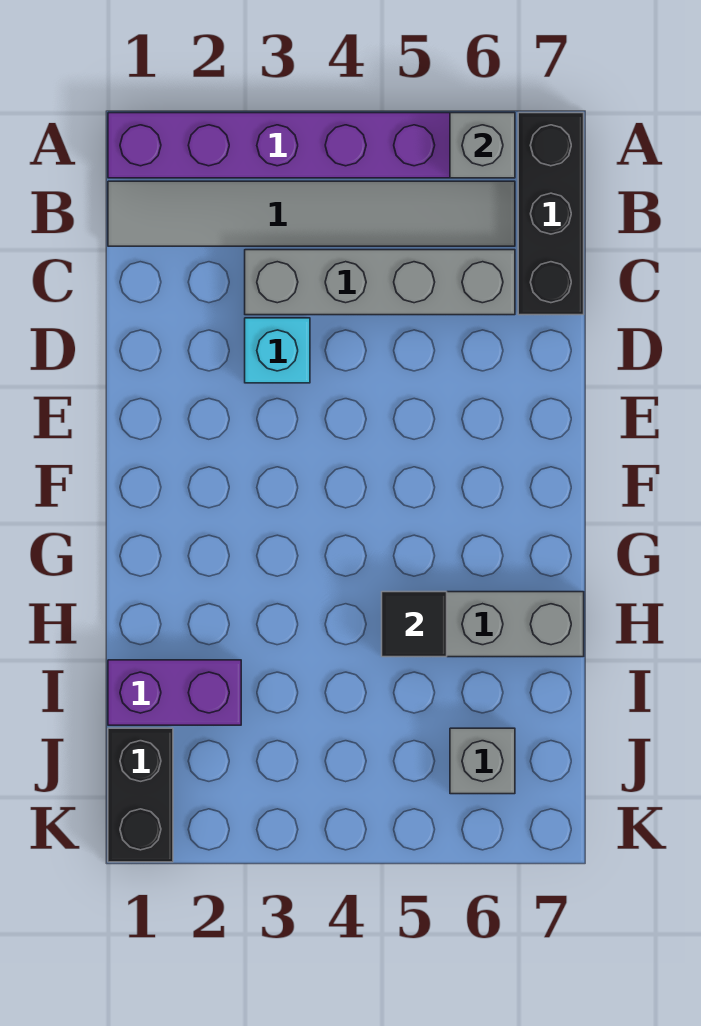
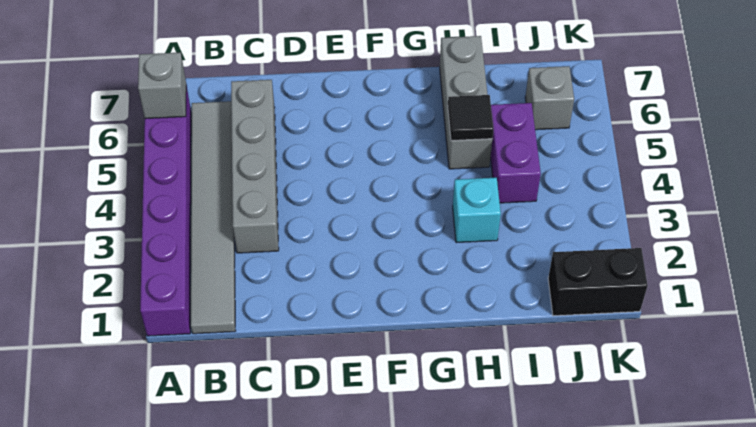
black 1x3 brick [518,113,584,315] -> none
cyan 1x1 brick [245,318,310,383] -> cyan 1x1 brick moved to [453,178,501,243]
purple 1x2 brick [108,660,241,725] -> purple 1x2 brick moved to [490,103,541,203]

